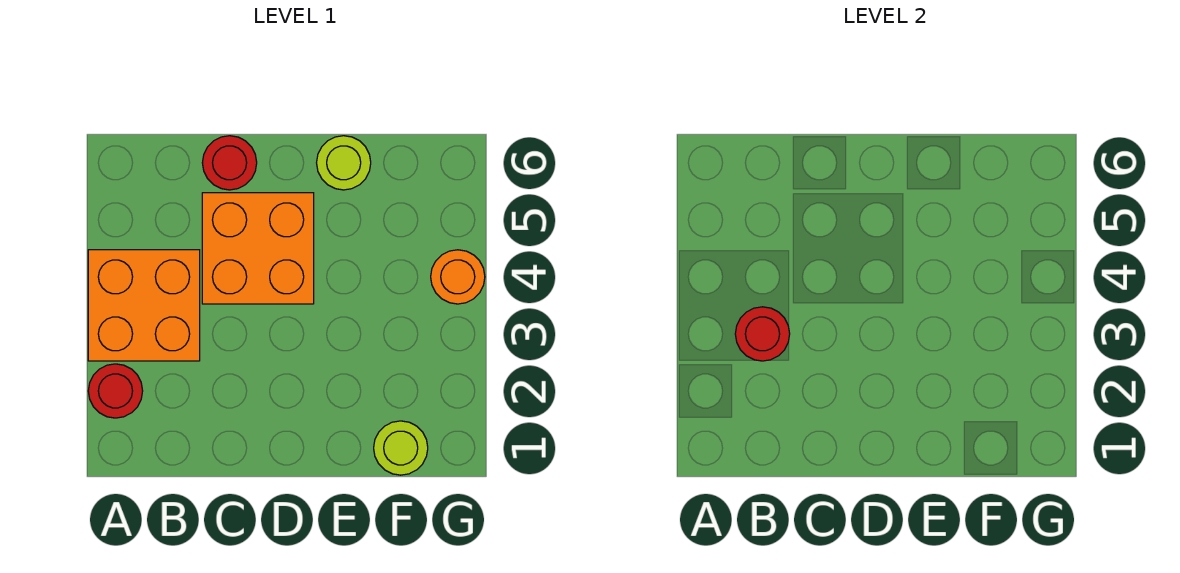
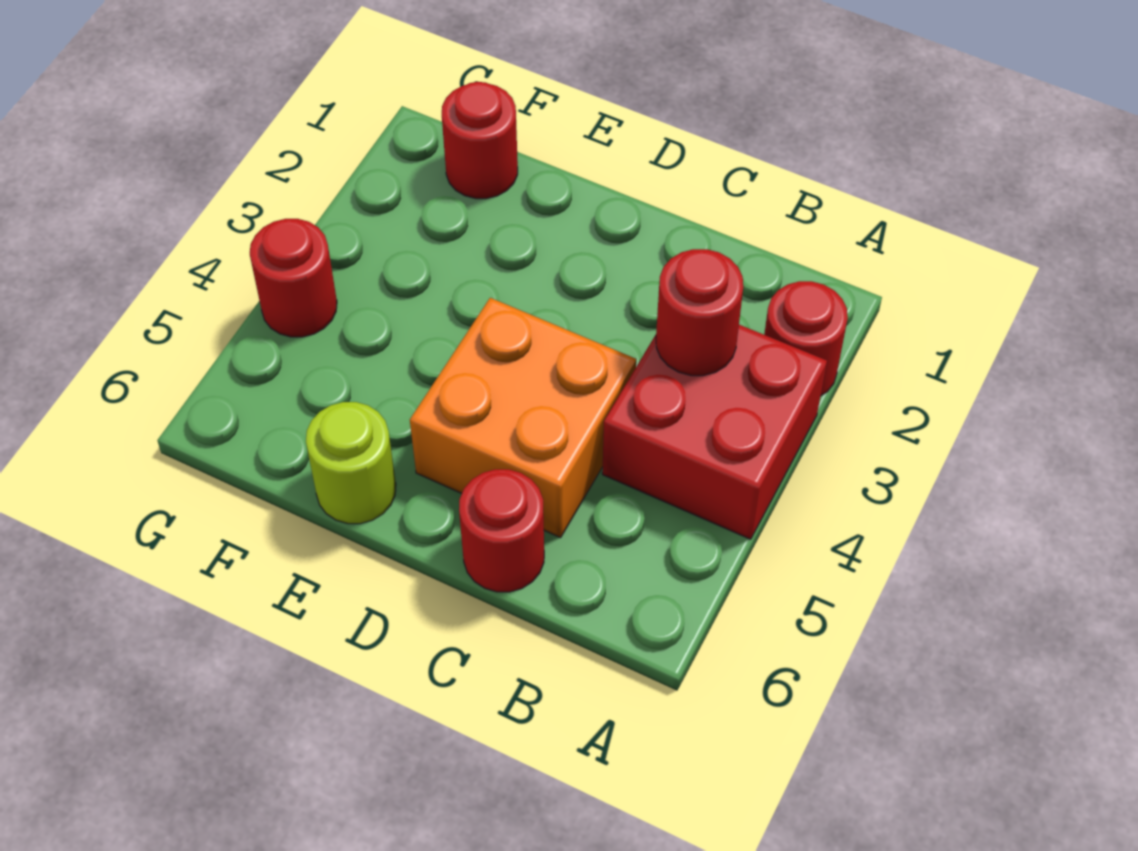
orange 2x2 brick [88,250,200,361] -> red 2x2 brick [602,325,827,539]
lime 1x1 round brick [374,421,428,475] -> red 1x1 round brick [442,82,518,199]
orange 1x1 round brick [431,250,485,304] -> red 1x1 round brick [250,219,337,337]

